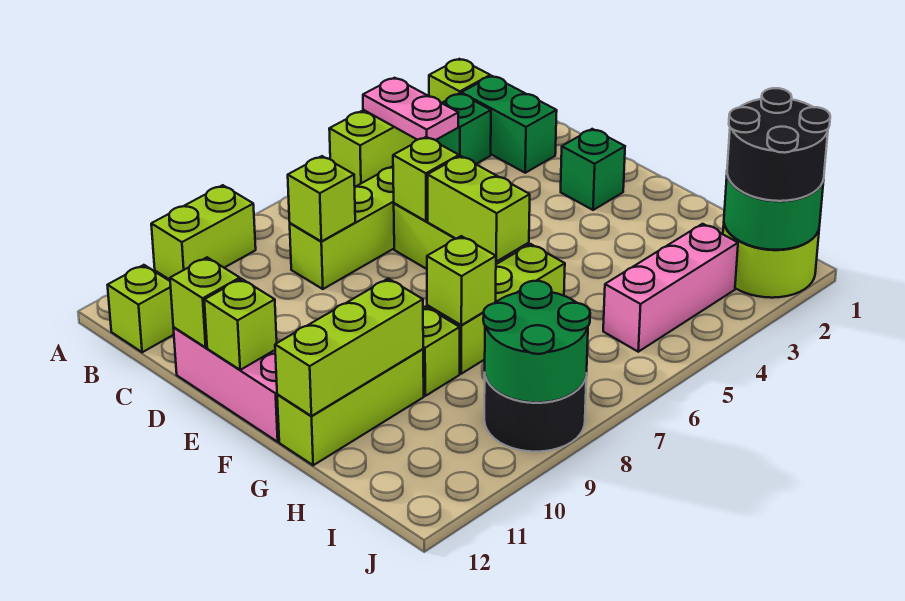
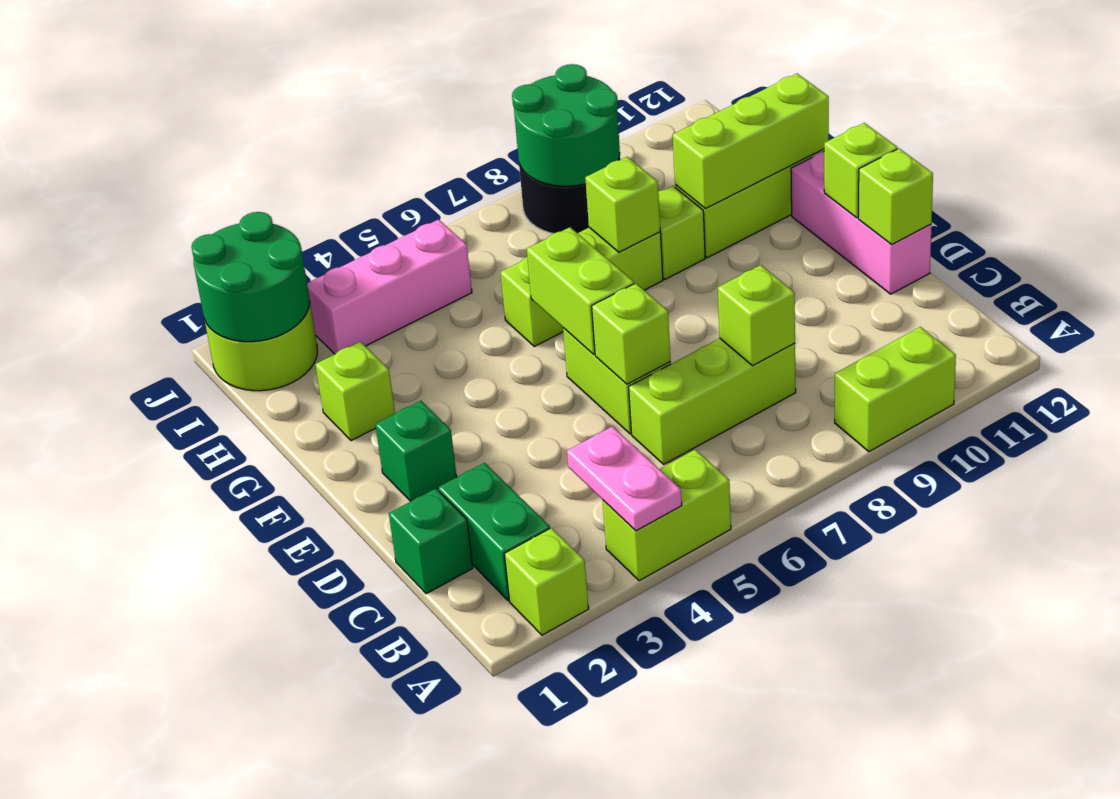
green 1x1 brick [436,93,491,164] -> green 1x1 brick moved to [389,488,473,594]
lime 1x1 brick [108,265,174,352] -> lime 1x1 brick moved to [315,342,395,441]
black 2x2 round brick [727,88,830,201] -> none

